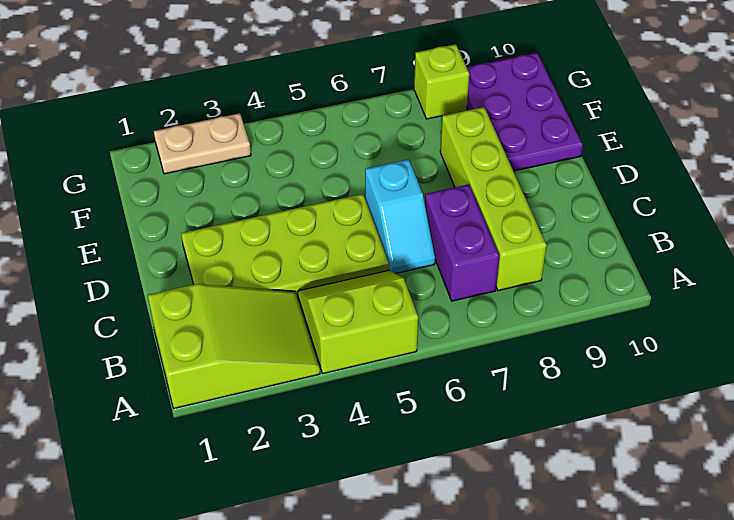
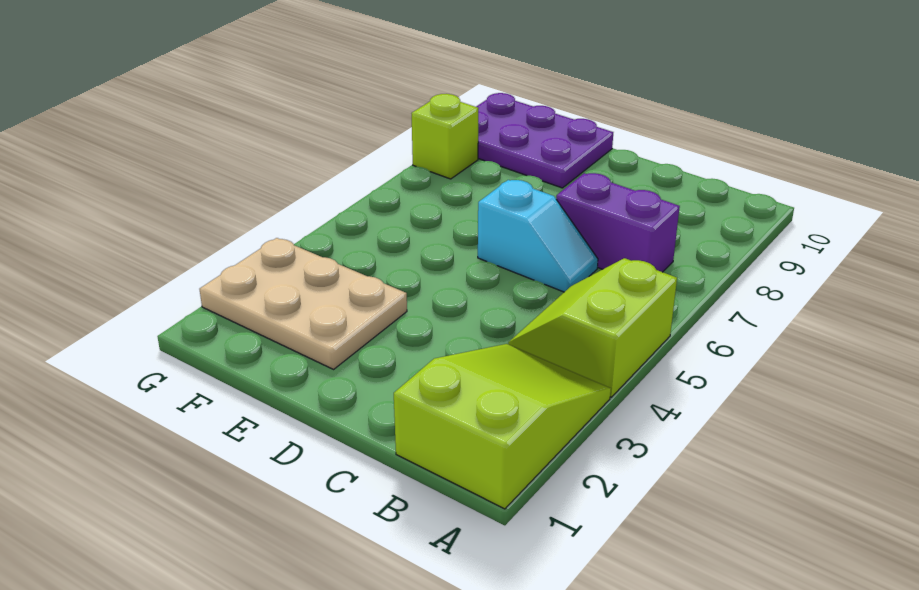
lime 1x4 brick [440,107,547,291] -> none
lime 2x4 plate [181,194,389,296] -> none
tan 1x2 plate [154,113,251,174] -> tan 2x3 plate [200,238,407,369]

